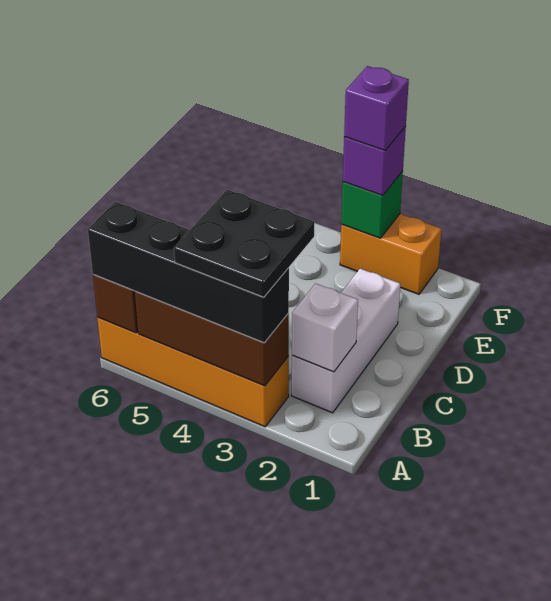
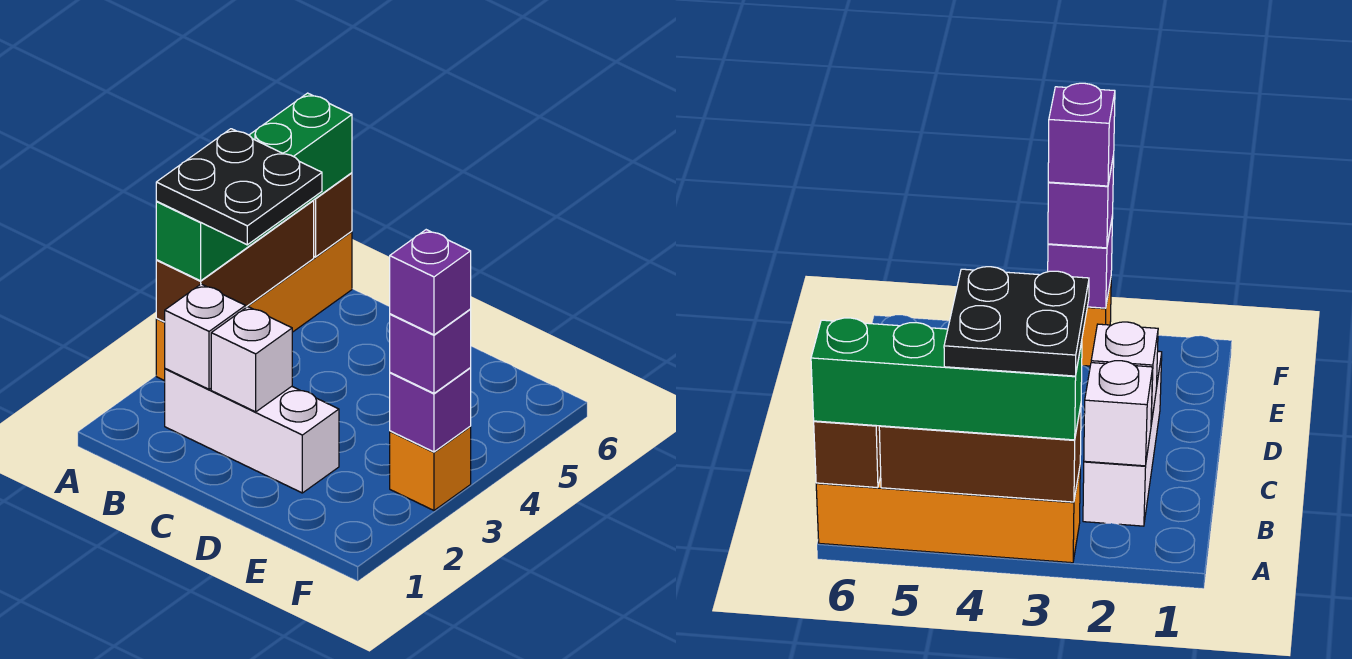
black 1x4 brick [88,202,289,343] -> green 1x4 brick [156,93,352,281]
none -> white 1x1 brick [211,307,292,412]
orange 1x2 brick [340,214,441,294] -> orange 1x1 brick [390,427,471,510]
green 1x1 brick [341,171,403,238] -> purple 1x1 brick [390,368,471,452]

